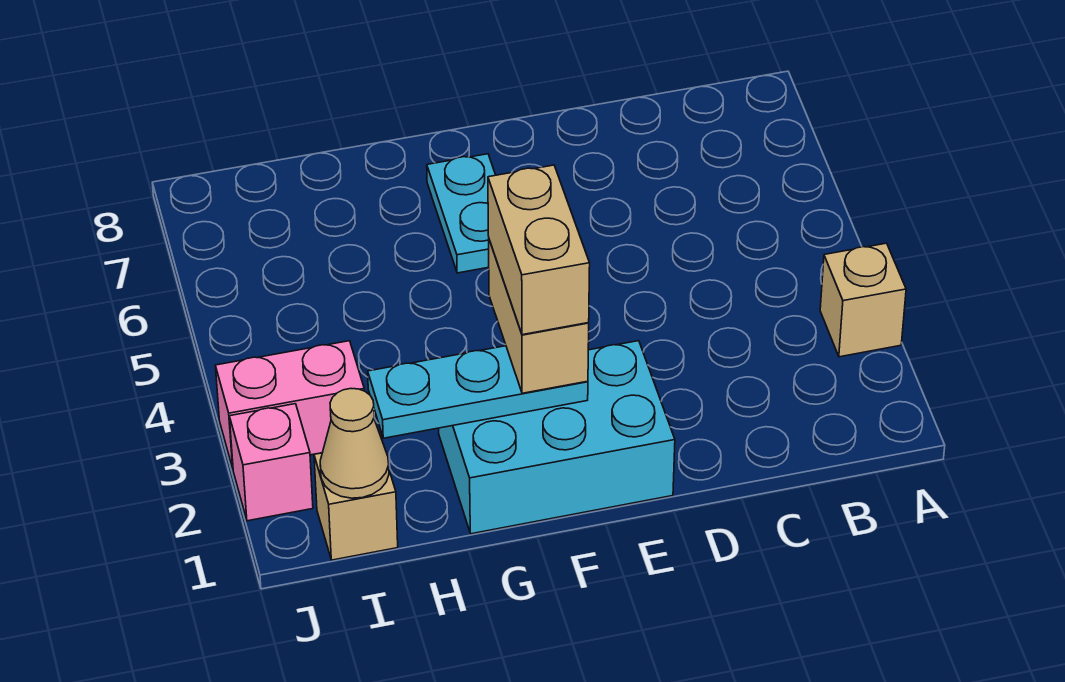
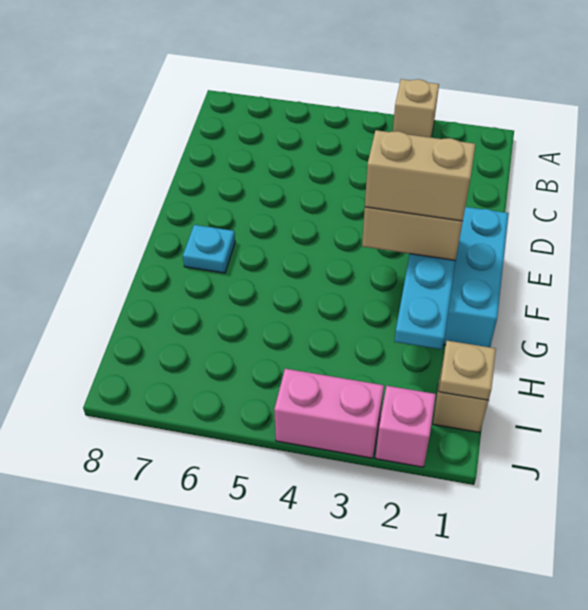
cyan 1x2 plate [427,154,495,273] -> cyan 1x1 plate [183,225,235,273]
tan 1x1 cone [320,389,389,498] -> tan 1x1 plate [439,341,496,400]
pink 1x2 brick [215,341,364,468] -> pink 1x2 brick turned to [274,369,384,458]

